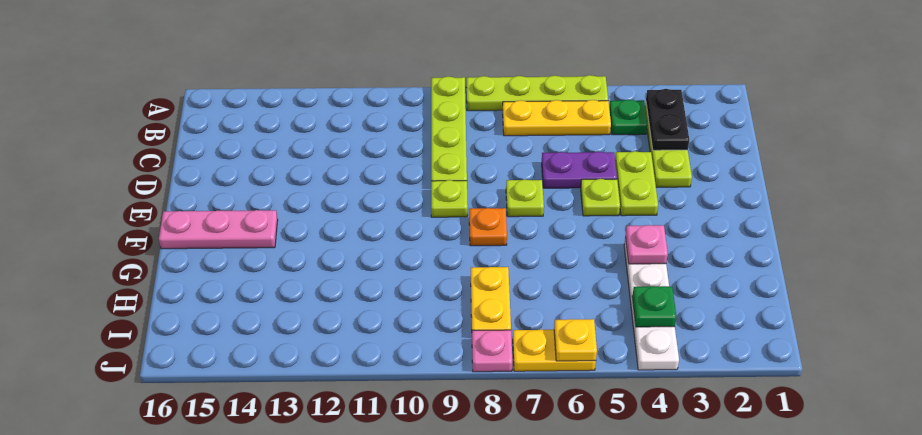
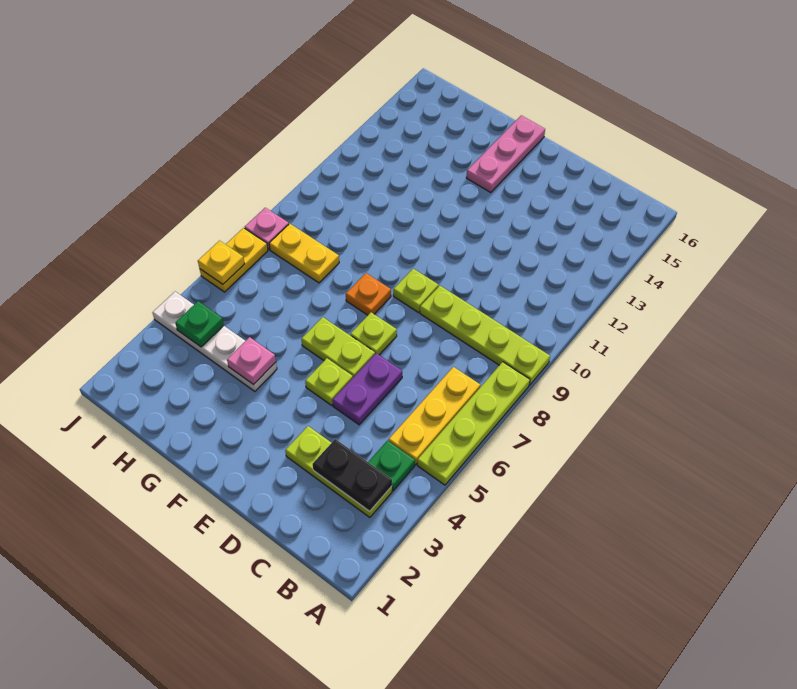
lime 1x2 plate [615,151,658,216] -> lime 1x2 plate moved to [301,317,375,377]

